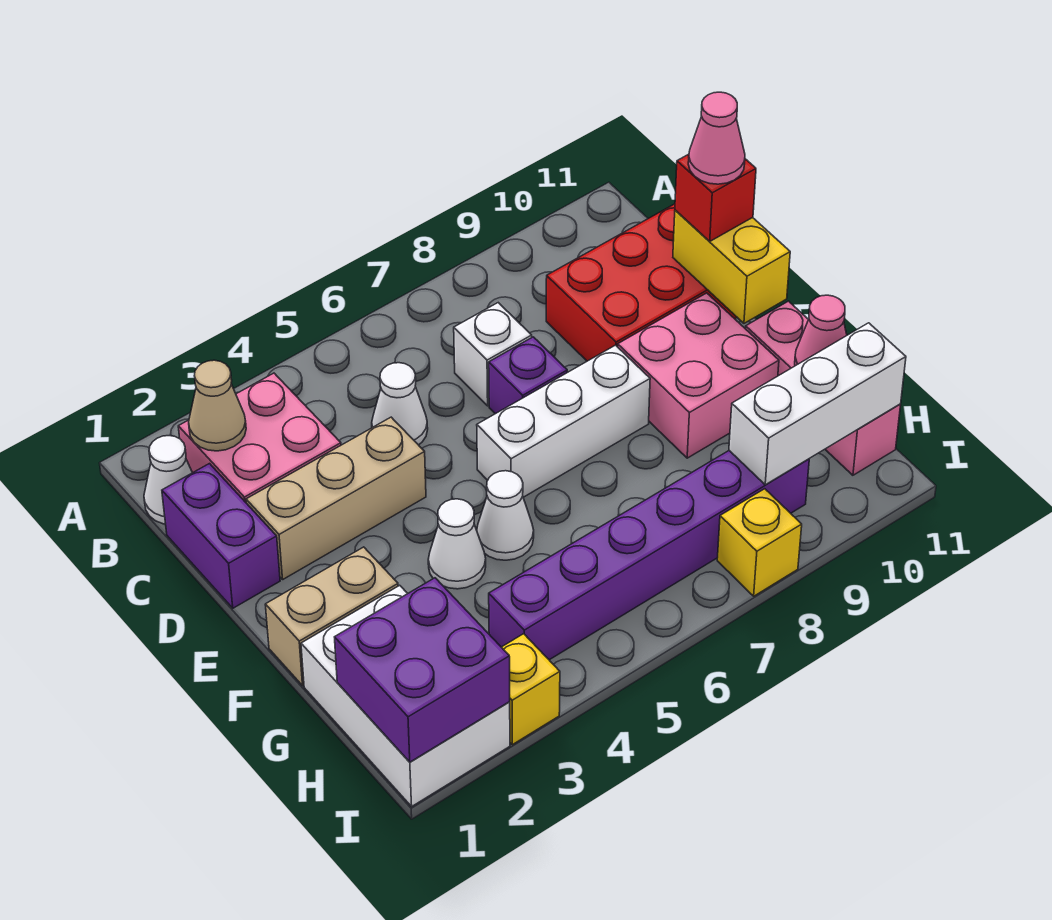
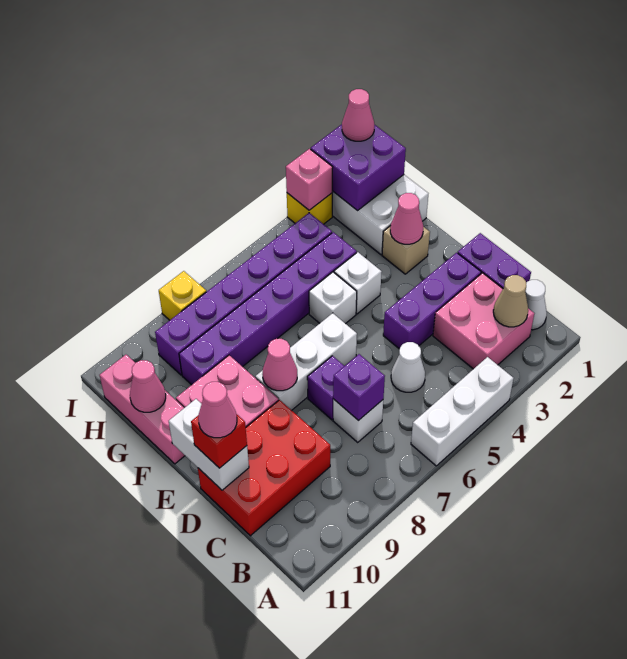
none -> purple 1x1 brick [333,354,385,421]
tan 1x3 brick [246,417,426,579] -> purple 1x3 brick [383,253,481,349]
yellow 1x2 brick [673,210,790,323] -> white 1x2 brick [169,399,249,490]
none -> pink 1x1 cone [262,339,297,391]
tan 1x2 brick [265,547,398,686] -> tan 1x1 brick [382,226,430,274]
none -> pink 1x1 cone [390,193,423,244]
white 1x1 cone [428,499,486,589] -> white 1x1 brick [334,252,382,314]
white 1x1 cone [477,471,534,560] -> white 1x1 brick [309,272,357,324]
none -> purple 1x6 brick [179,232,357,385]
white 1x3 brick [729,323,906,485] -> white 1x3 brick moved to [411,357,514,466]
none -> pink 1x1 cone [342,89,374,141]
none -> pink 1x1 brick [286,149,333,210]

